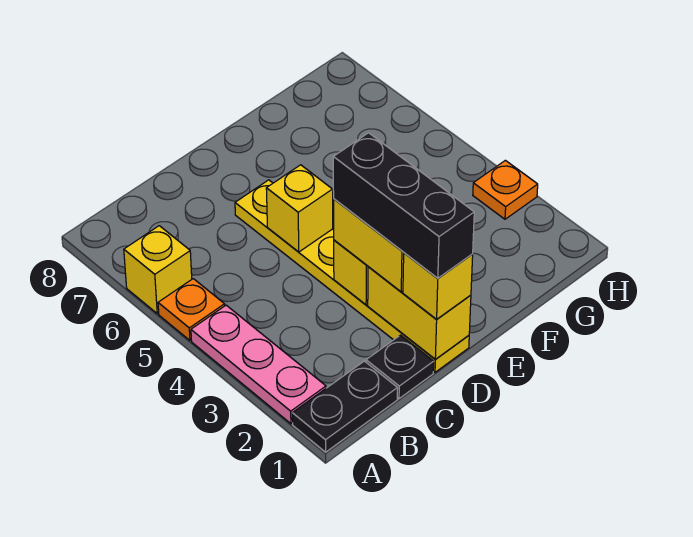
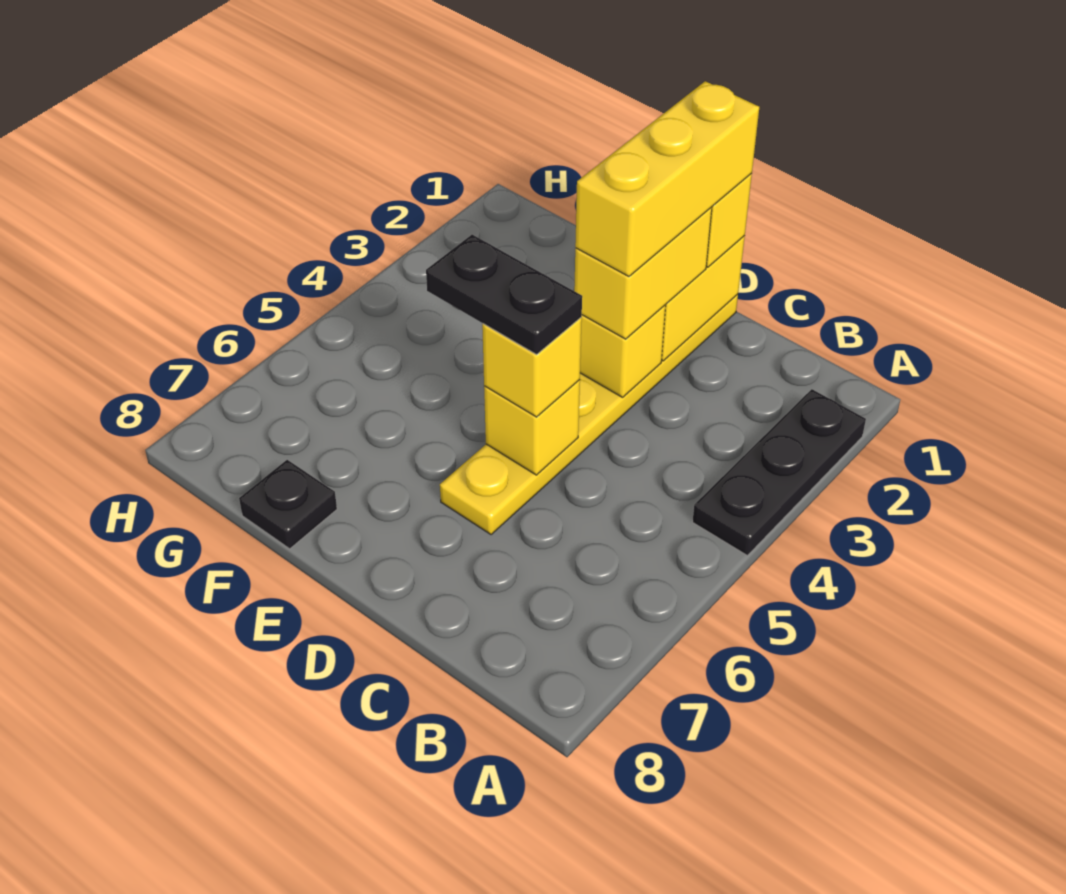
black 1x2 plate [292,361,398,452] -> black 1x2 plate moved to [426,235,582,355]
pink 1x3 plate [191,305,326,424] -> black 1x3 plate [693,389,866,556]
orange 1x1 plate [158,279,225,340] -> none
yellow 1x1 brick [124,226,192,313] -> yellow 1x1 brick moved to [482,318,582,417]
black 1x1 plate [366,335,434,399] -> black 1x1 plate moved to [239,460,337,549]
black 1x3 brick [333,133,474,278] -> yellow 1x3 brick [575,81,759,276]
orange 1x1 plate [473,160,538,219] -> none

